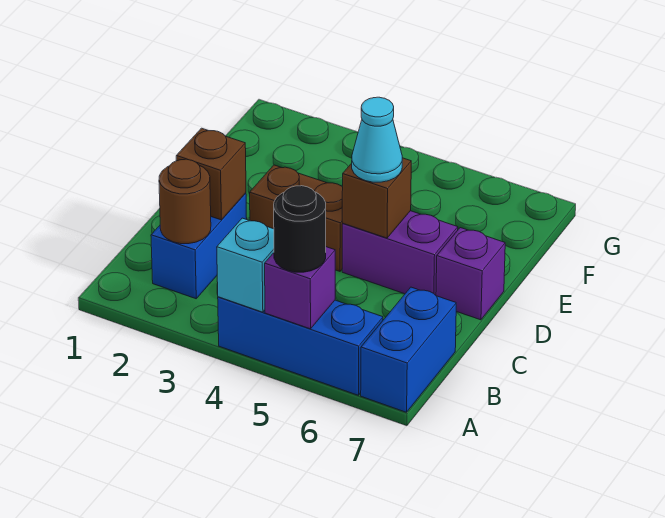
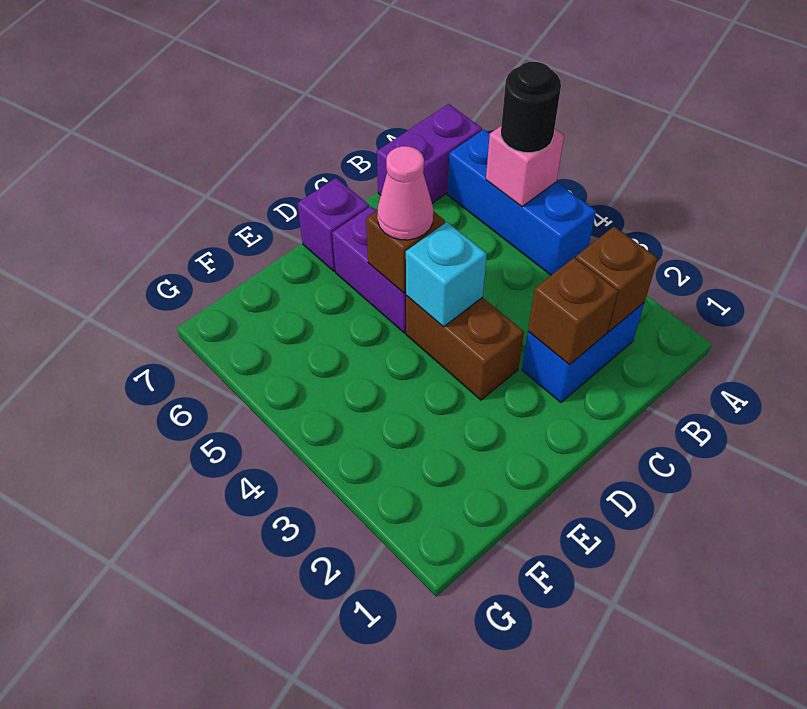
cyan 1x1 brick [217,218,274,312] -> cyan 1x1 brick moved to [406,222,487,327]
purple 1x1 brick [265,247,335,329] -> pink 1x1 brick [486,126,564,207]
blue 1x2 brick [361,287,456,412] -> purple 1x2 brick [377,104,482,203]
brown 1x1 round brick [159,159,211,244] -> brown 1x1 brick [576,227,658,332]
cyan 1x1 cone [352,97,402,182] -> pink 1x1 cone [377,146,433,240]

